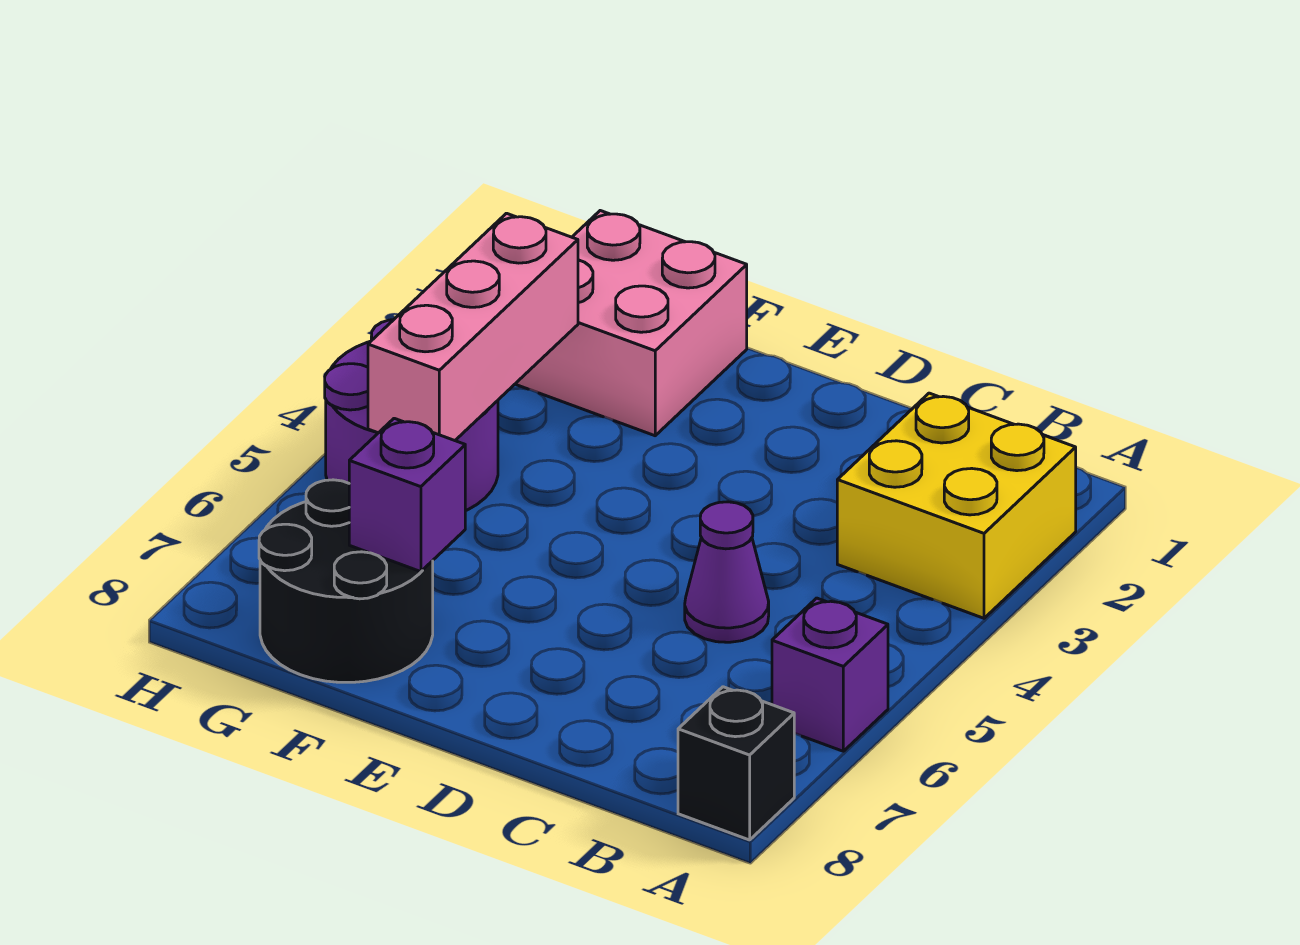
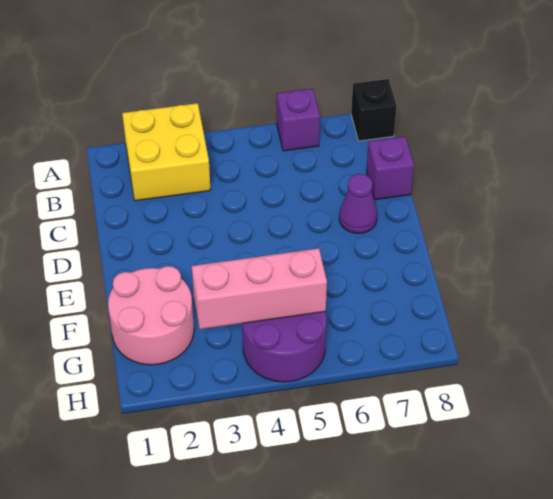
purple 1x1 cone [685,502,769,642] -> purple 1x1 cone moved to [339,174,377,233]
pink 2x2 brick [516,211,747,436] -> pink 2x2 round brick [108,266,194,365]
black 2x2 round brick [259,480,433,682] -> none
purple 1x1 brick [349,418,465,572] -> purple 1x1 brick moved to [367,136,414,200]

